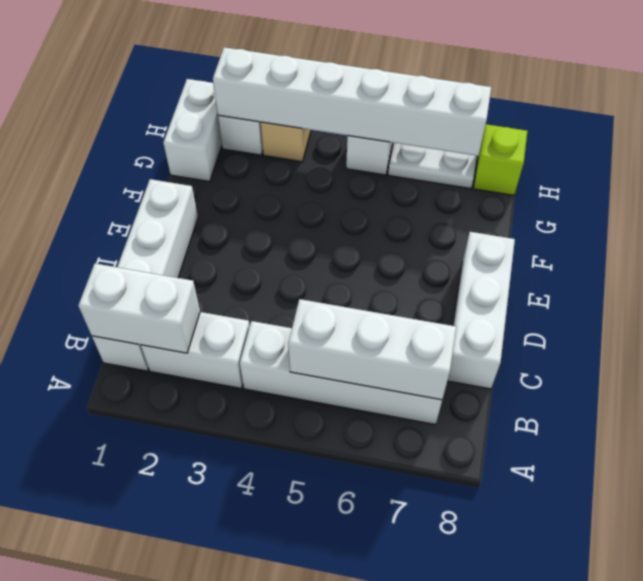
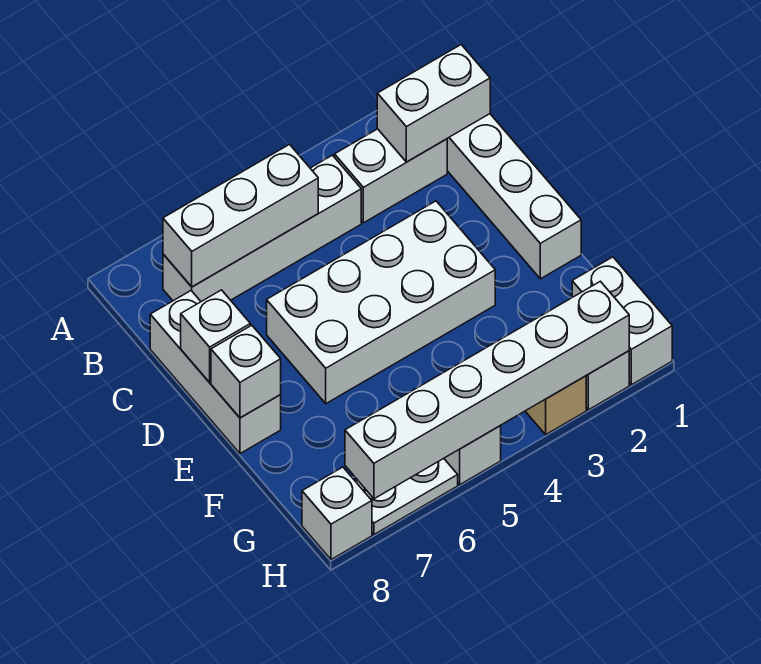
none -> white 2x4 brick [267,201,495,404]
none -> white 1x1 brick [181,290,250,383]
none -> white 1x1 brick [211,325,281,418]
lime 1x1 brick [473,124,527,195] -> white 1x1 brick [302,467,372,560]

